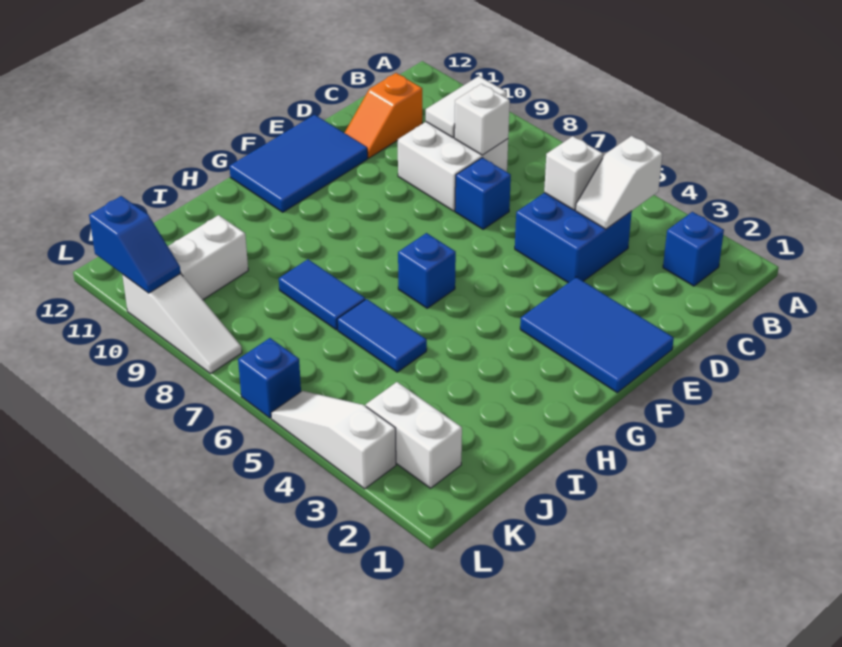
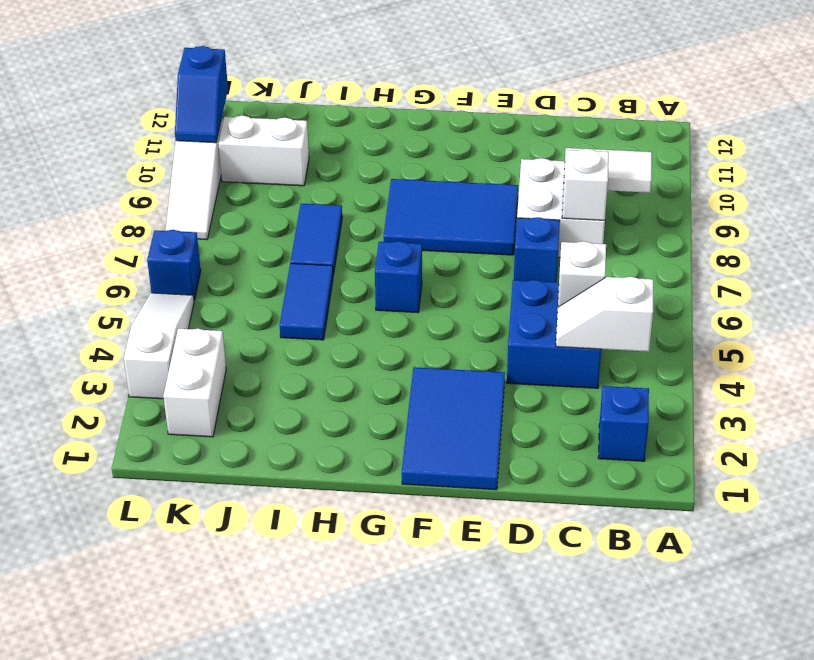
orange 1x2 slope [344,73,422,158] -> none
blue 2x3 tile [230,115,368,212] -> blue 2x3 tile moved to [384,179,518,255]

